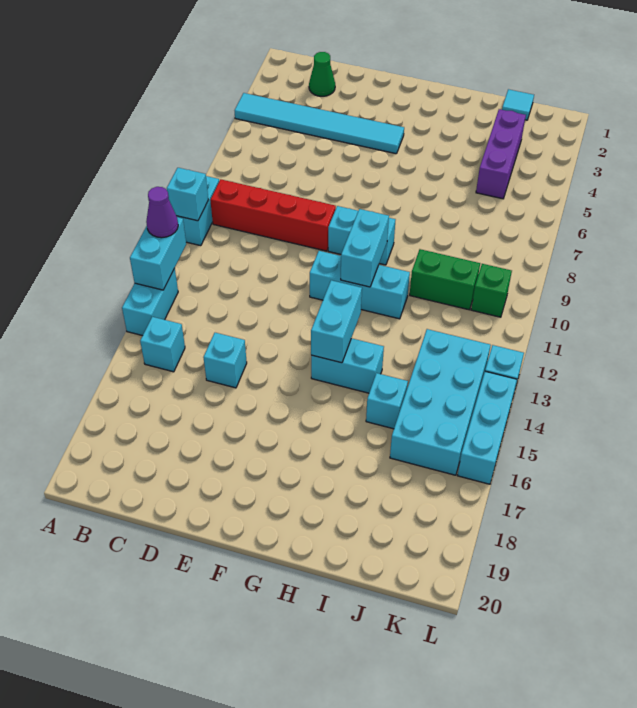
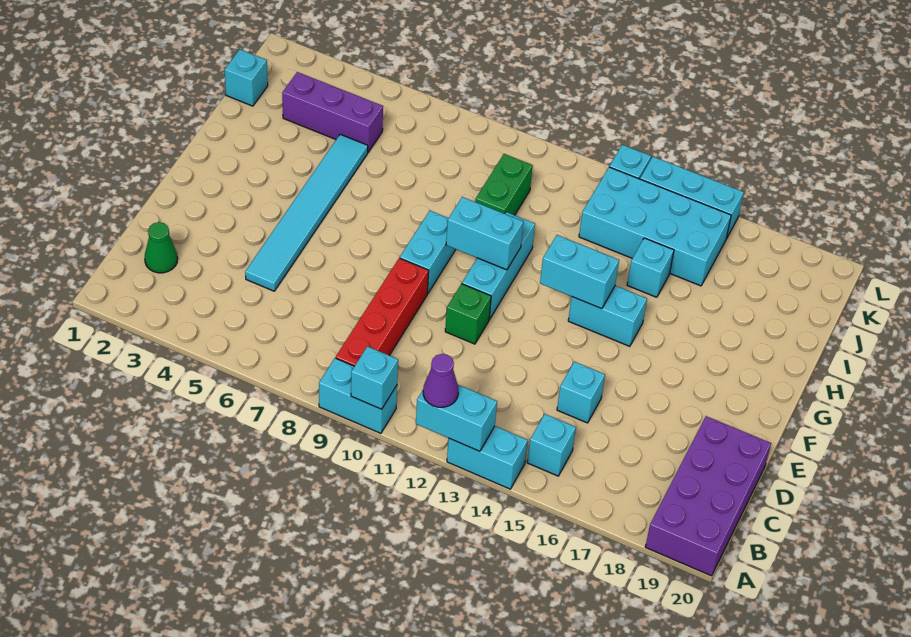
cyan 1x6 tile [235,93,404,154] -> cyan 1x6 tile moved to [245,134,368,291]
none -> purple 2x4 brick [645,416,771,576]
cyan 1x2 brick [311,338,384,393] -> cyan 1x2 brick turned to [568,286,647,346]
cyan 1x1 tile [502,89,534,120] -> cyan 1x1 brick [225,50,268,106]
green 1x1 brick [471,264,512,317] -> green 1x1 brick moved to [445,284,491,344]

